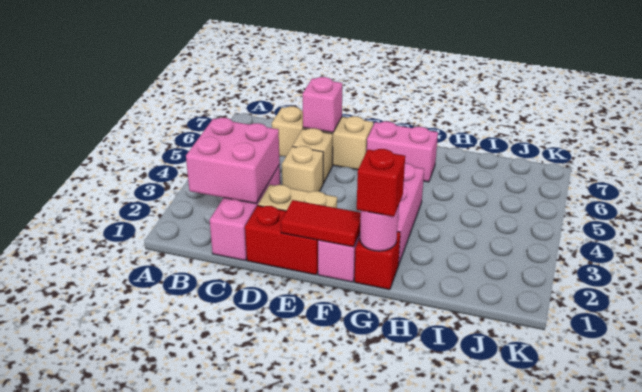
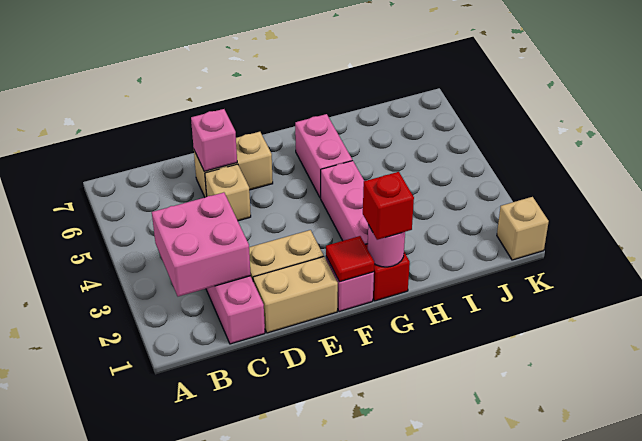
tan 1x3 brick [272,106,373,170] -> tan 1x2 brick [194,132,273,197]
red 1x2 brick [245,206,318,275] -> tan 1x2 brick [253,257,338,333]
tan 1x1 brick [282,146,323,192] -> tan 1x1 brick moved to [497,197,549,260]
red 1x2 tile [281,200,361,247] -> red 1x1 tile [326,236,374,282]
pink 1x2 brick [367,121,438,182] -> pink 1x2 brick turned to [295,114,352,198]

